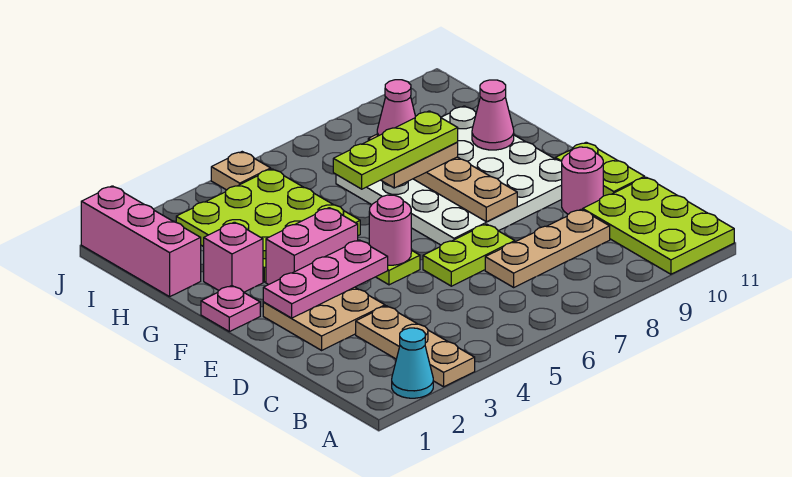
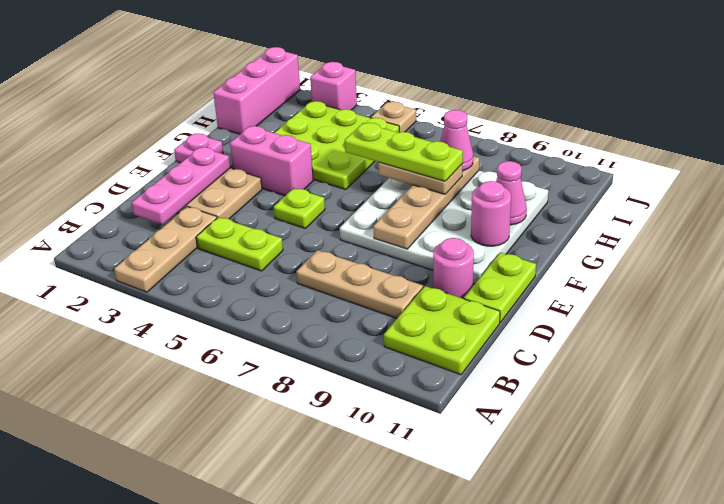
cyan 1x1 cone [392,328,433,398] -> none
lime 2x3 plate [583,177,734,274] -> lime 2x2 plate [384,286,500,375]
lime 1x2 plate [423,224,515,286] -> lime 1x2 plate moved to [196,217,283,271]
pink 1x3 plate [263,240,388,318] -> pink 1x3 plate turned to [132,147,230,225]
pink 1x1 round brick [369,195,411,265] -> pink 1x1 round brick moved to [471,181,511,246]
pink 1x1 brick [204,222,263,292] -> pink 1x1 brick moved to [310,62,357,110]

